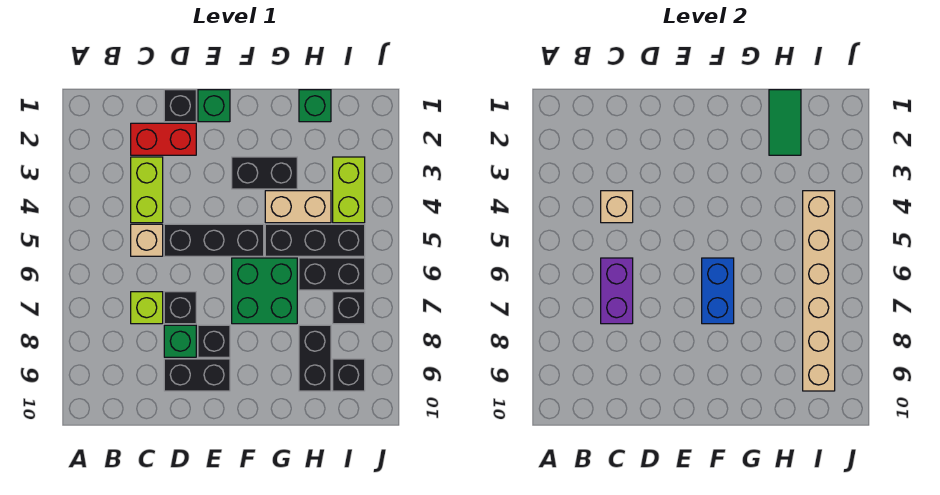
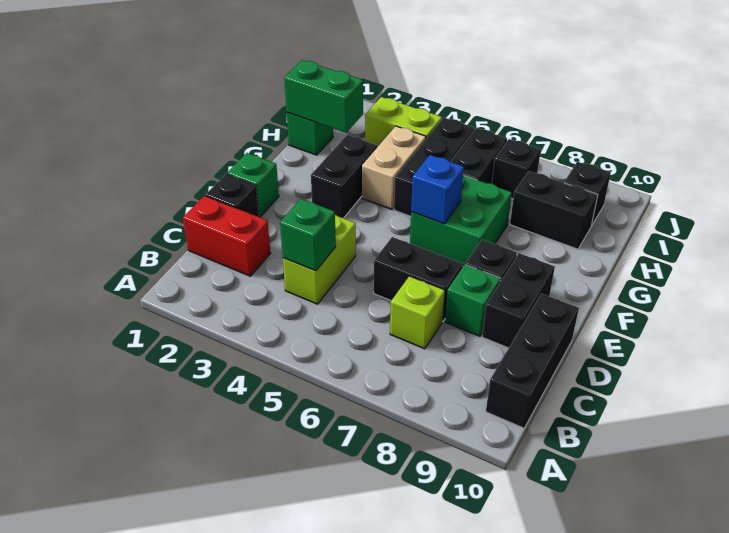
red 1x2 brick [131,123,196,155] -> red 1x2 brick turned to [183,196,271,276]
lime 1x2 brick [131,157,163,223] -> lime 1x2 brick turned to [283,215,356,304]
tan 1x1 brick [601,191,633,223] -> green 1x1 brick [280,199,336,271]
tan 1x1 brick [131,224,163,256] -> none
purple 1x2 brick [601,258,633,324] -> none
black 1x3 brick [164,224,264,256] -> black 1x3 brick moved to [486,294,579,428]
black 1x1 brick [164,292,196,324] -> black 1x2 brick [374,237,463,321]
blue 1x2 brick [702,258,734,324] -> blue 1x1 brick [411,155,464,224]
green 1x2 tile [769,90,801,155] -> green 1x2 brick [284,60,363,133]
tan 1x6 brick [803,191,835,391] -> none

